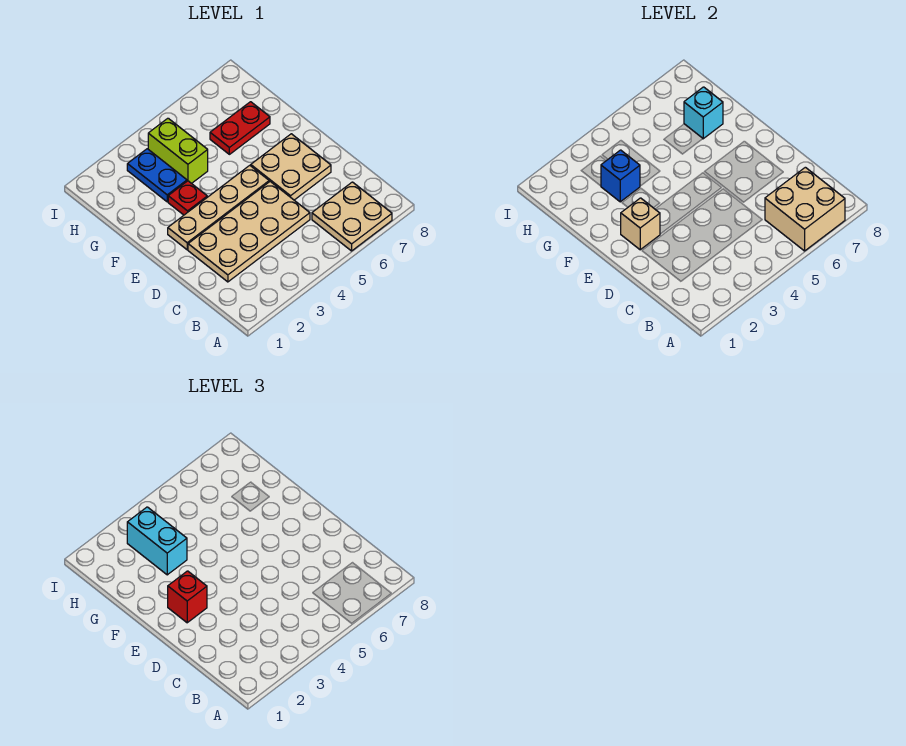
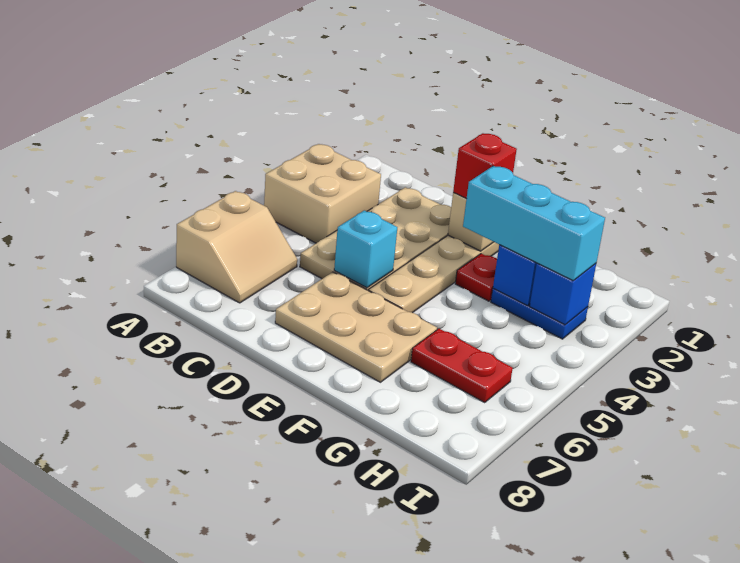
tan 2x2 plate [312,182,392,251] -> tan 2x2 slope [176,191,297,303]
tan 2x2 brick [765,167,845,251] -> tan 2x2 brick moved to [264,144,381,243]
tan 2x2 plate [251,134,331,200] -> tan 2x3 plate [275,272,437,382]
cyan 1x2 brick [127,507,187,575] -> cyan 1x3 brick [463,166,605,281]
lime 1x2 brick [148,118,208,183] -> none
red 1x2 plate [210,102,270,154] -> red 1x2 plate turned to [411,329,513,403]
cyan 1x1 brick [684,87,723,139] -> cyan 1x1 brick moved to [334,210,397,288]
none -> blue 1x1 brick [530,263,596,325]

